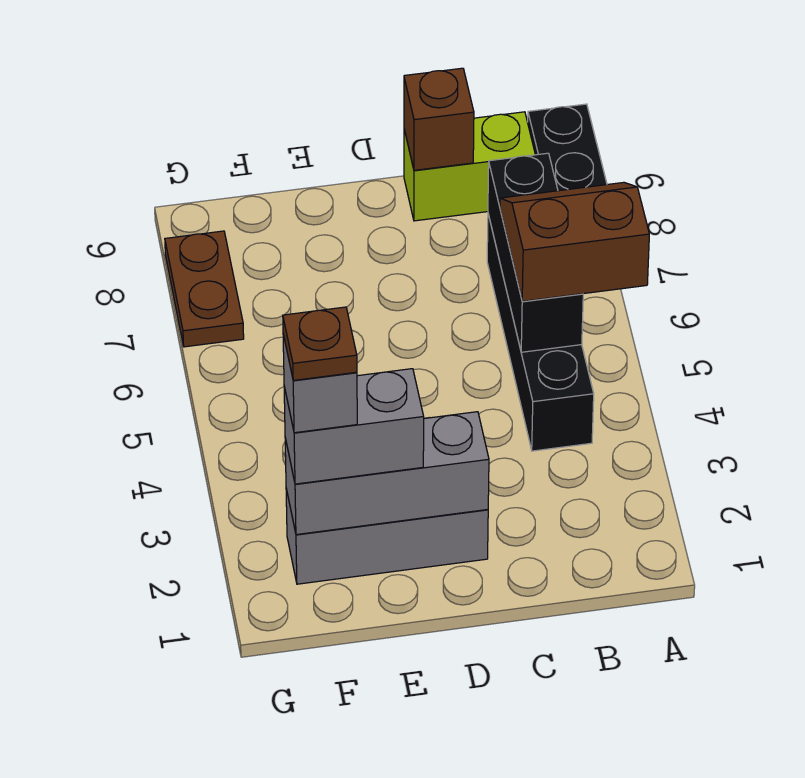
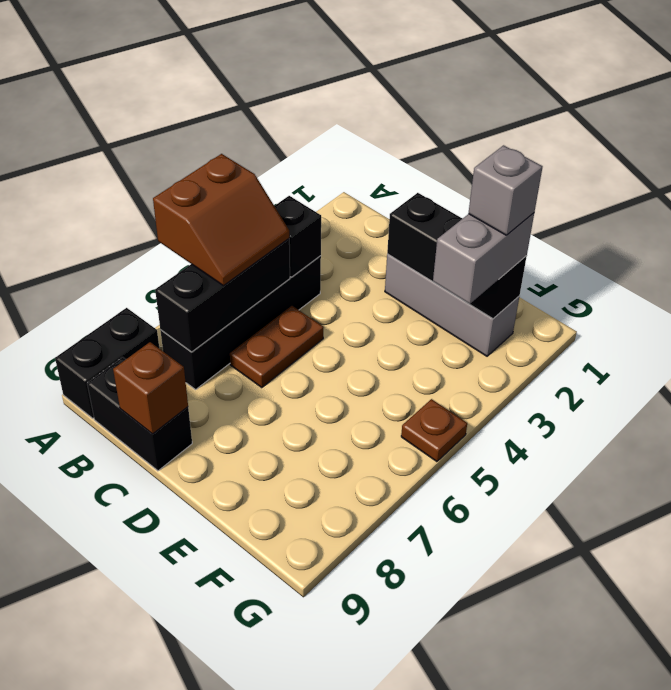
brown 2x2 slope [500,182,649,301] -> brown 2x2 slope turned to [153,154,289,286]
none -> black 1x1 brick [275,196,321,277]
lime 1x2 brick [404,112,535,221] -> black 1x2 brick [87,357,192,471]
grey 1x3 brick [285,412,489,535] -> black 1x3 brick [387,193,527,319]
grey 1x2 brick [284,369,424,484] -> grey 1x2 brick turned to [433,213,534,304]
brown 1x1 plate [283,307,357,380] -> brown 1x1 plate moved to [401,399,467,462]
brown 1x2 plate [165,231,244,347] -> brown 1x2 plate moved to [230,306,324,388]

